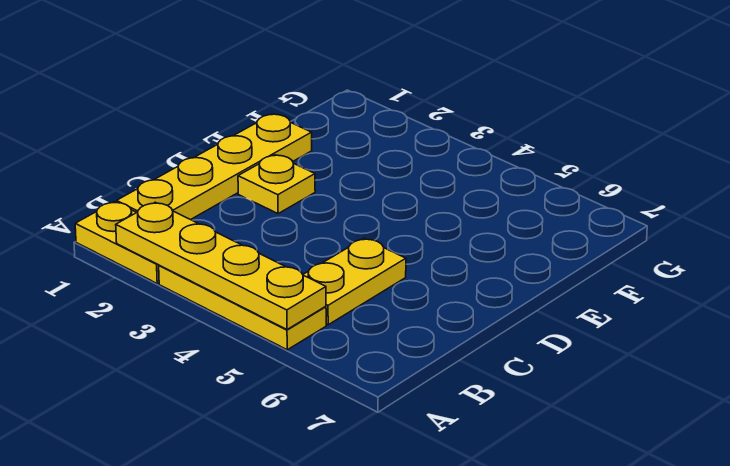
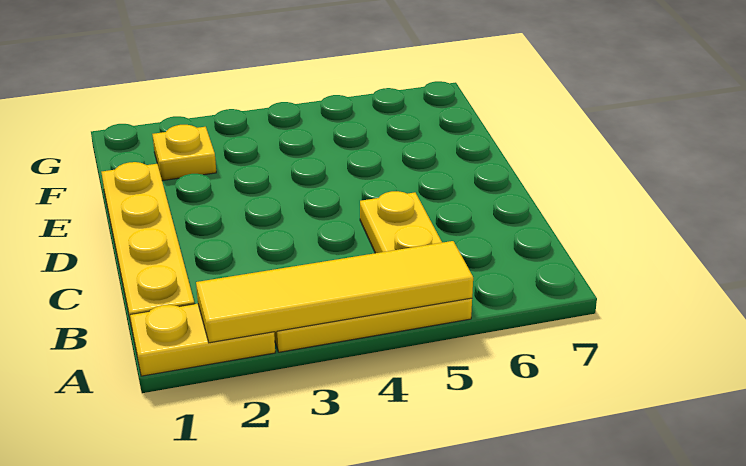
yellow 1x4 plate [116,202,326,330] -> yellow 1x4 tile [196,241,473,343]
yellow 1x1 plate [238,155,315,213] -> yellow 1x1 plate moved to [153,125,216,181]

